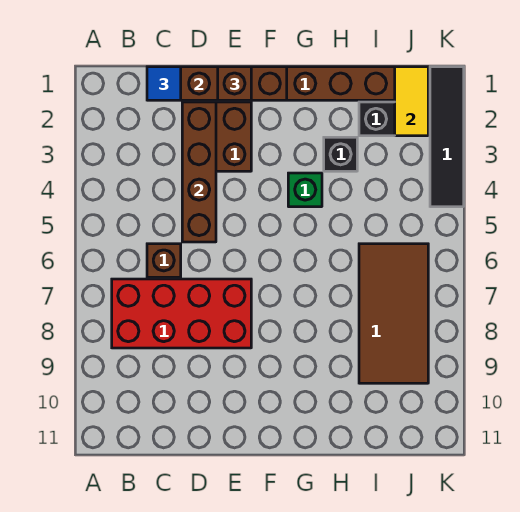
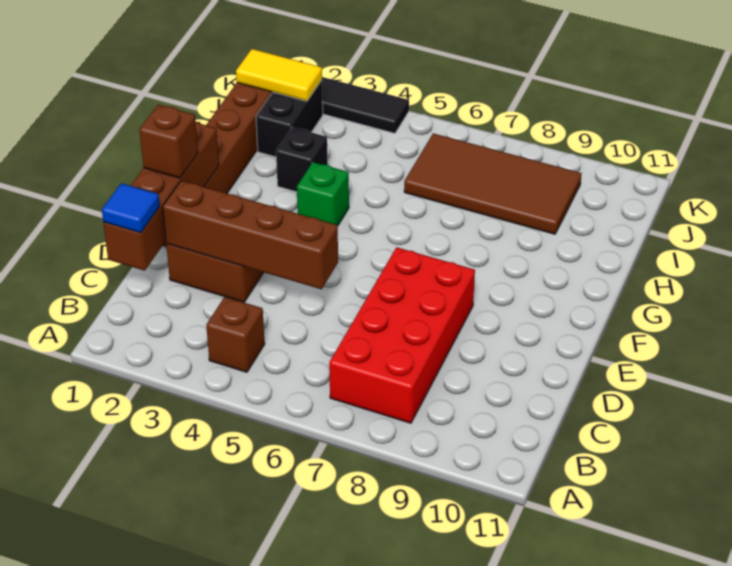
brown 1x1 brick [147,244,181,277] -> brown 1x1 brick moved to [206,297,265,372]

